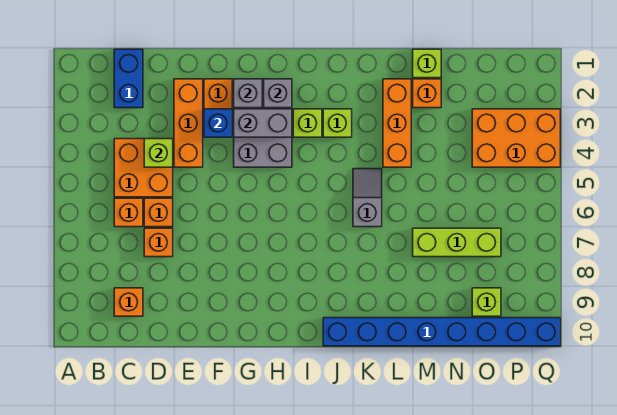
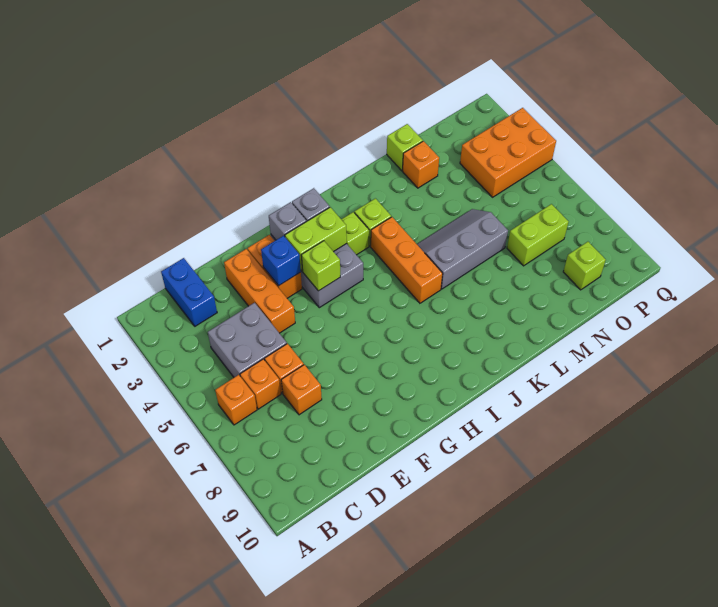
orange 2x2 brick [114,139,173,197] -> grey 2x2 brick [208,303,287,377]
orange 1x1 brick [114,288,143,316] -> orange 1x1 brick moved to [215,375,257,425]
lime 1x1 brick [144,139,173,167] -> lime 1x1 brick moved to [301,241,340,291]
grey 1x2 brick [234,109,292,137] -> lime 1x2 brick [285,207,347,271]
blue 1x8 brick [323,318,560,346] -> none
grey 1x2 slope [353,169,382,227] -> grey 2x3 slope [417,209,508,289]
orange 1x3 brick [383,79,411,167] -> orange 1x3 brick moved to [371,217,443,303]
lime 1x3 brick [413,228,501,257] -> lime 1x2 brick [507,204,569,266]

